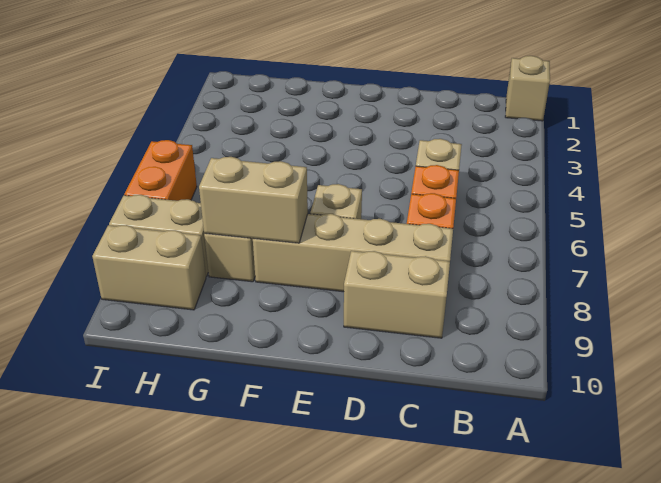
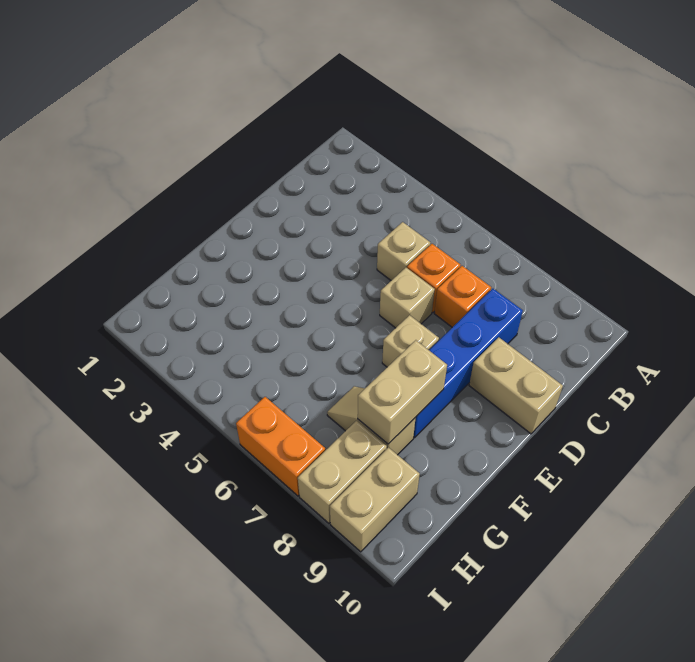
tan 1x1 brick [505,56,550,121] -> tan 1x1 brick moved to [380,268,435,328]
tan 1x4 brick [253,214,453,292] -> blue 1x4 brick [413,289,523,438]
tan 1x2 brick [344,251,450,338] -> tan 1x2 brick turned to [469,337,563,434]

